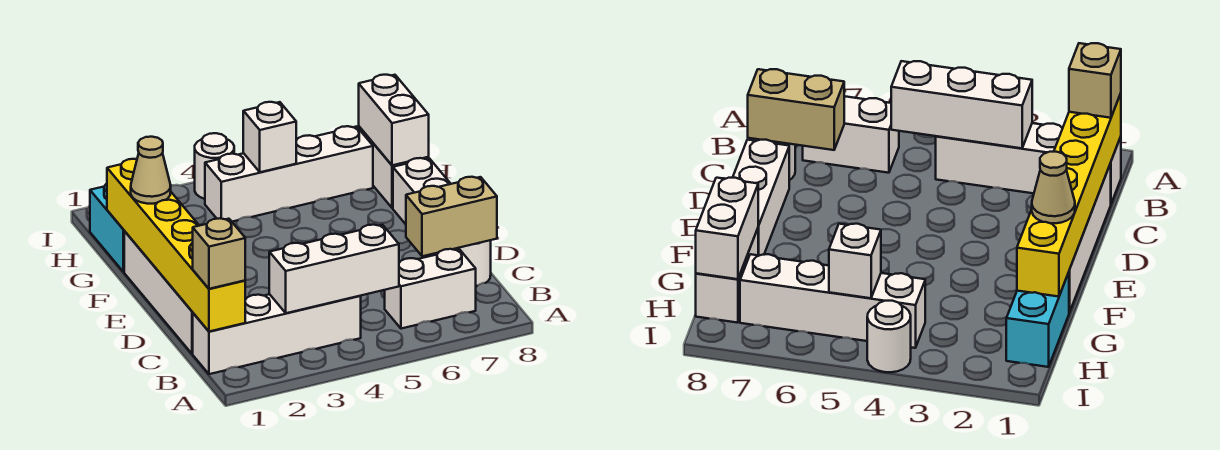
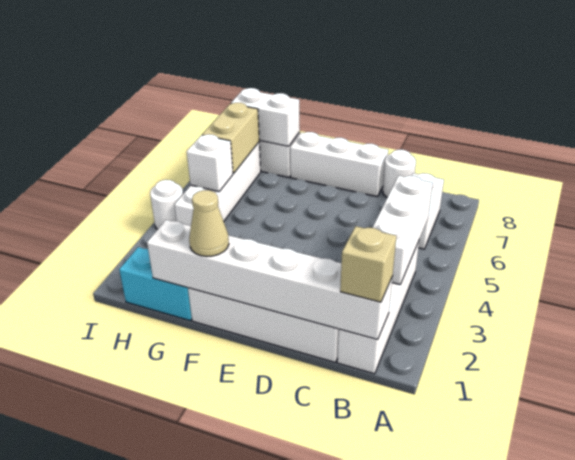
yellow 1x6 brick [107,159,245,332] -> white 1x6 brick [147,220,392,339]
tan 1x2 brick [406,177,497,256] -> tan 1x2 brick moved to [202,103,259,173]

